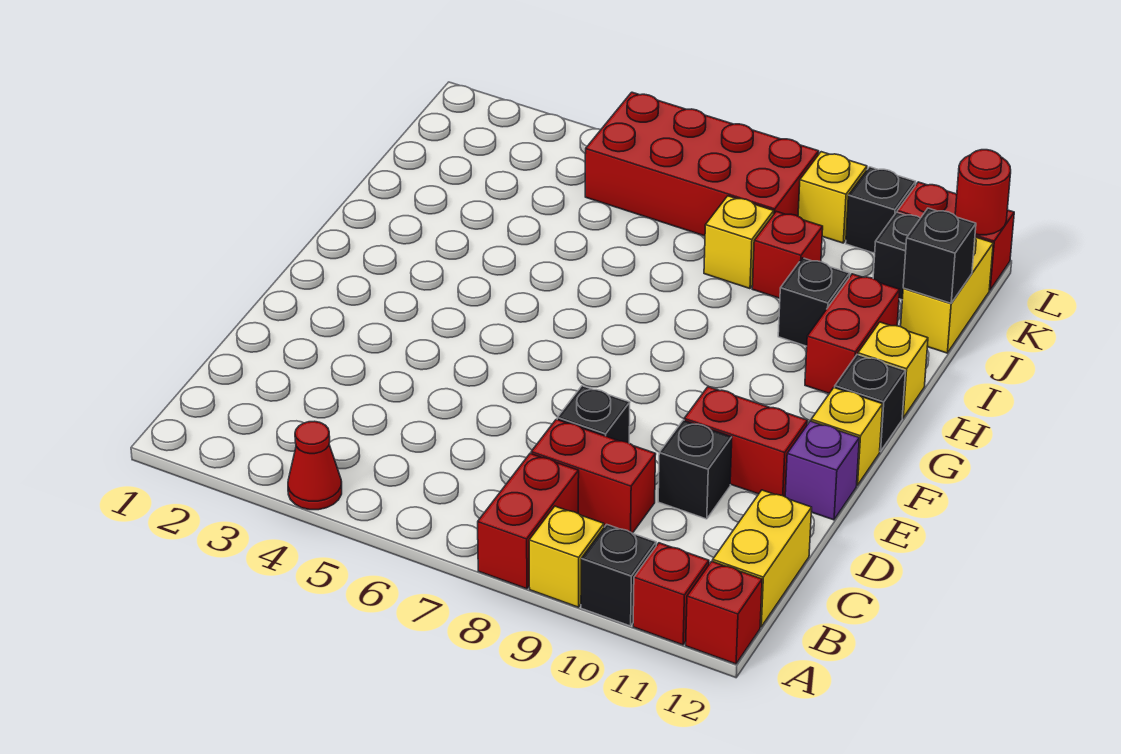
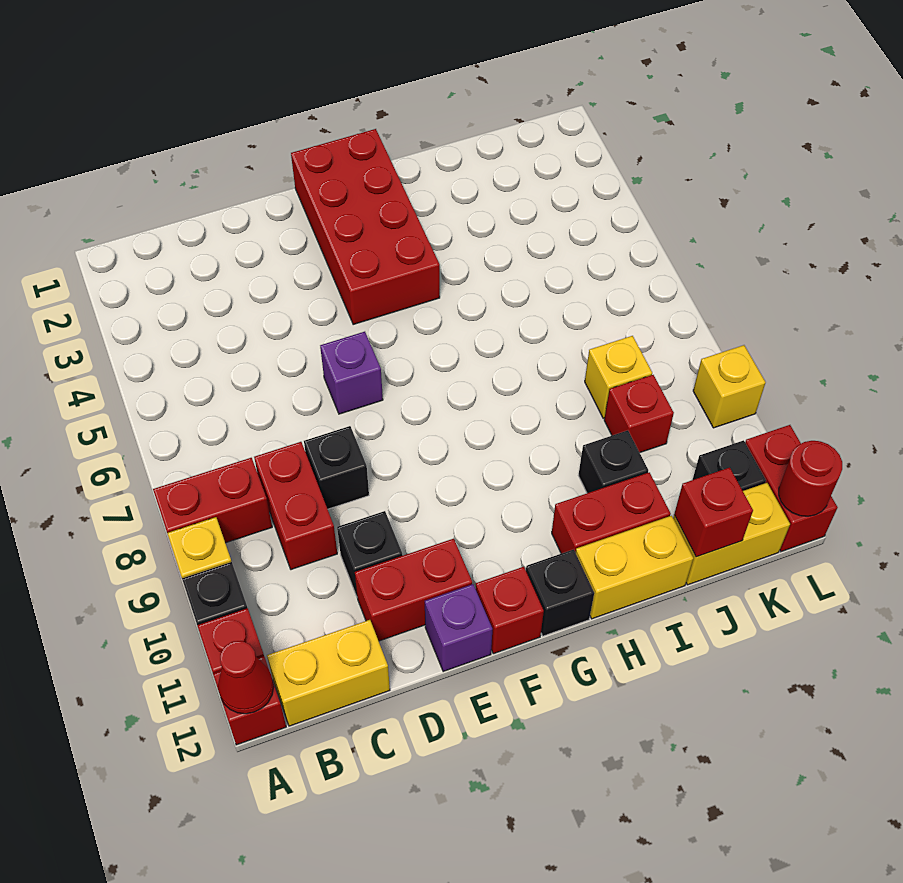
red 1x1 cone [288,421,342,510] -> red 1x1 cone moved to [218,641,274,714]
none -> purple 1x1 brick [320,332,383,414]
red 1x2 brick [684,387,808,497] -> red 1x2 brick turned to [355,539,472,641]
yellow 1x1 brick [811,388,883,485] -> red 1x1 brick [476,567,544,654]
yellow 1x1 brick [858,322,928,418] -> yellow 1x2 brick [576,516,693,619]
black 1x1 brick [903,208,976,303] -> red 1x1 brick [674,468,753,557]
red 2x4 brick [585,92,819,236] -> red 2x4 brick moved to [291,129,440,325]
black 1x1 brick [846,167,916,253] -> none

